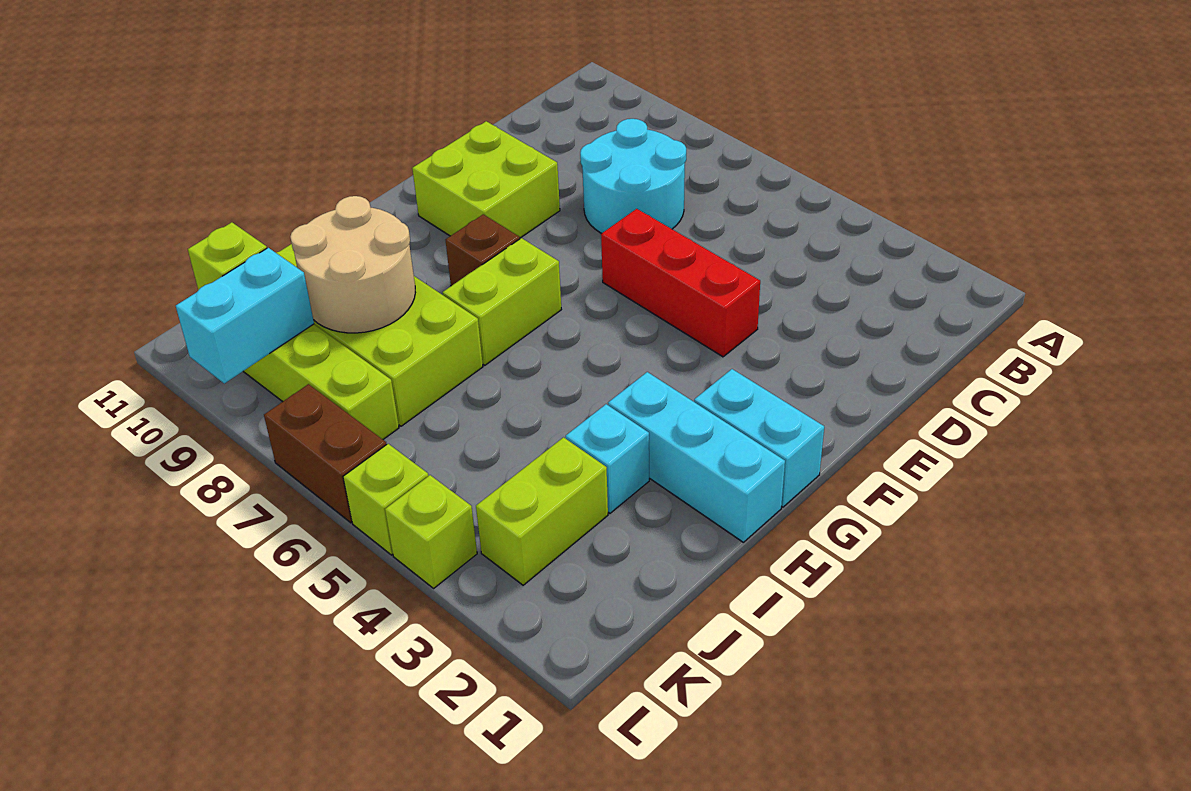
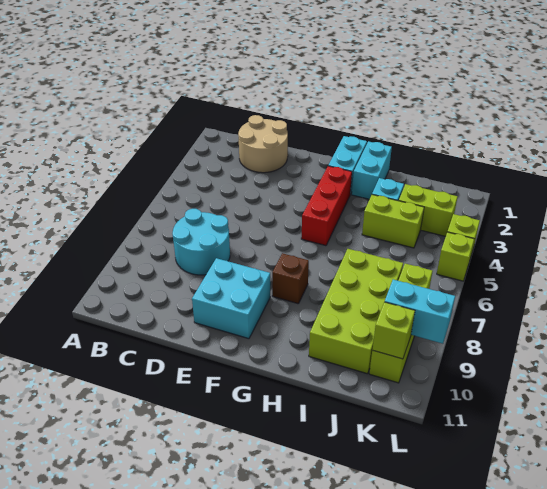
red 1x3 brick [601,209,760,357] -> red 1x3 brick moved to [301,166,352,246]
lime 2x2 brick [412,121,560,238] -> cyan 2x2 brick [192,258,270,339]
lime 1x2 brick [442,238,561,365] -> lime 1x2 brick moved to [362,195,424,248]
cyan 1x3 brick [608,372,785,542] -> cyan 1x2 brick [352,141,392,199]
tan 2x2 round brick [290,196,415,333] -> tan 2x2 round brick moved to [238,115,288,173]
brown 1x2 brick [264,384,387,523] -> none

